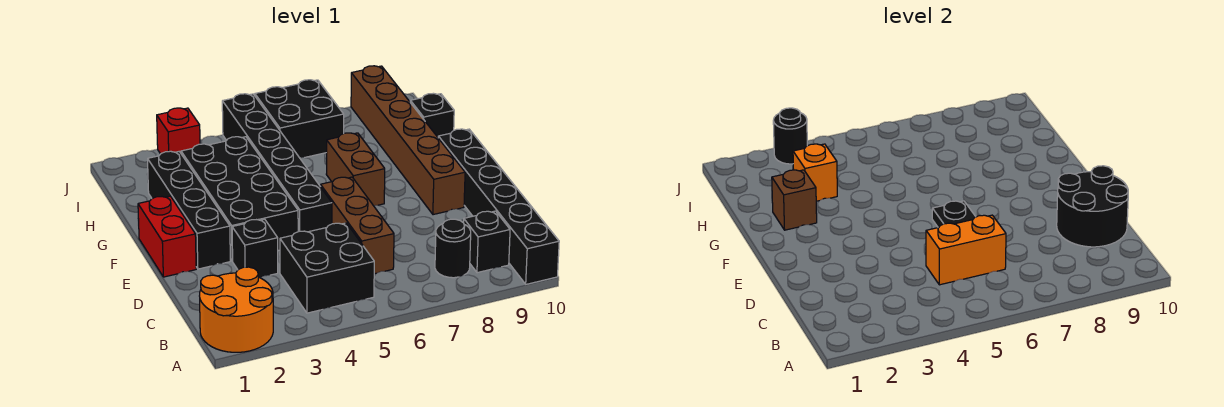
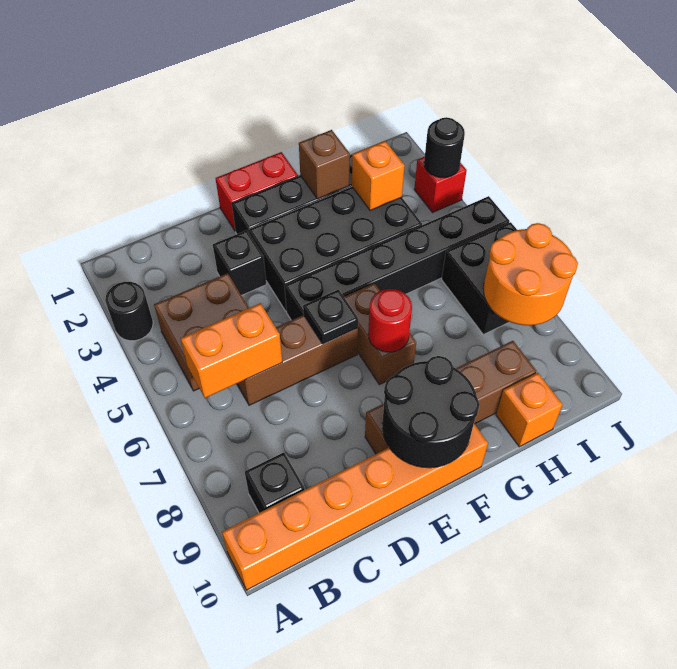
orange 2x2 round brick [200,267,273,352] -> orange 2x2 round brick moved to [483,223,578,325]
black 1x6 brick [438,129,559,284] -> orange 1x6 brick [222,424,488,590]
black 2x2 brick [280,223,374,313] -> brown 2x2 brick [154,273,249,391]
black 1x1 round brick [435,219,471,278] -> black 1x1 round brick moved to [105,282,153,341]
orange 1x2 brick [926,215,1006,285] -> orange 1x2 brick turned to [181,303,282,398]
black 2x2 round brick [1057,166,1128,247] -> black 2x2 round brick moved to [382,356,480,468]
brown 1x6 brick [351,66,465,215] -> brown 1x4 brick [365,341,537,454]
brown 1x2 brick [326,133,385,206] -> brown 1x2 brick turned to [344,283,416,385]
none -> red 1x1 round brick [368,289,412,352]
black 1x1 brick [410,93,454,137] -> orange 1x1 brick [496,373,563,447]

